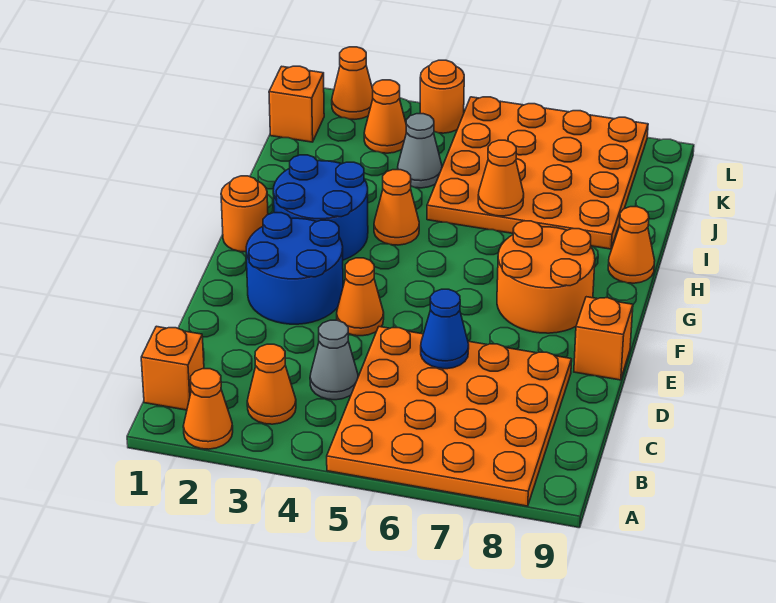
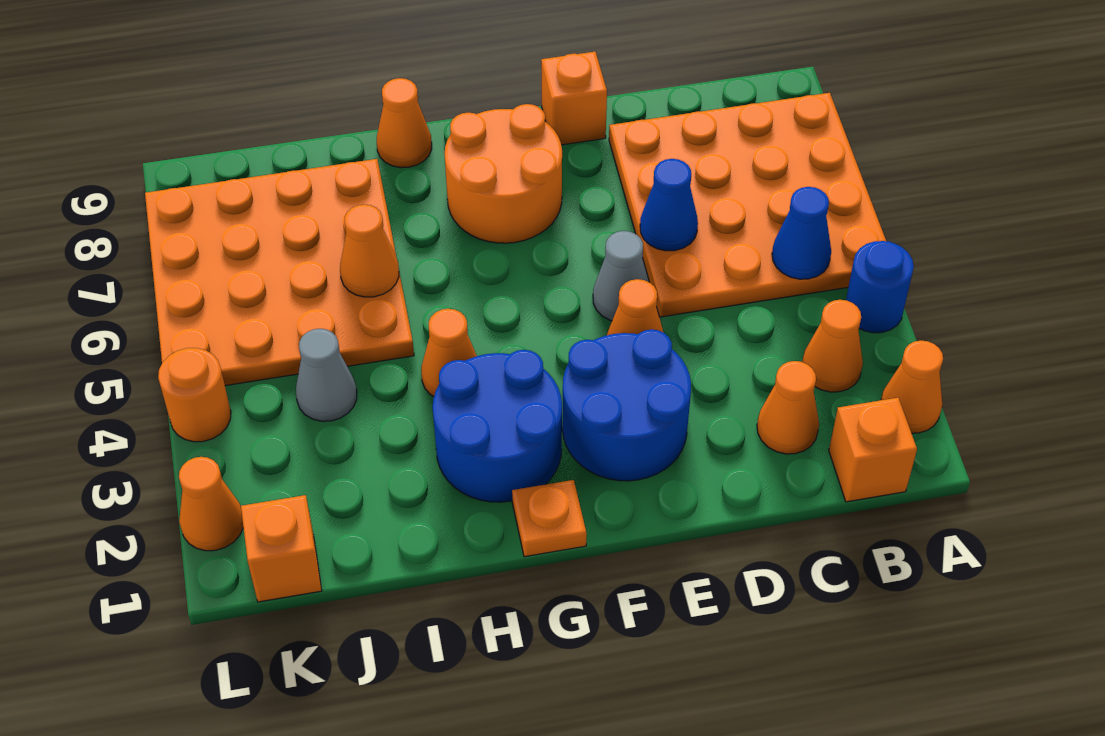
none -> blue 1x1 round brick [846,241,914,333]
none -> blue 1x1 cone [772,187,831,279]
grey 1x1 cone [310,320,358,400] -> grey 1x1 cone moved to [593,231,649,321]
orange 1x1 round brick [221,176,268,252] -> orange 1x1 plate [512,480,587,557]
orange 1x1 cone [364,80,406,153] -> orange 1x1 cone moved to [757,361,819,454]

